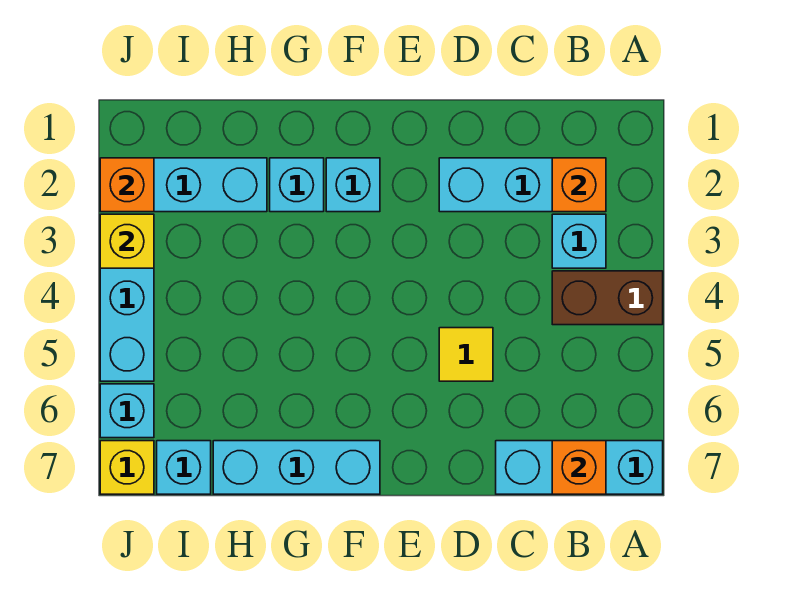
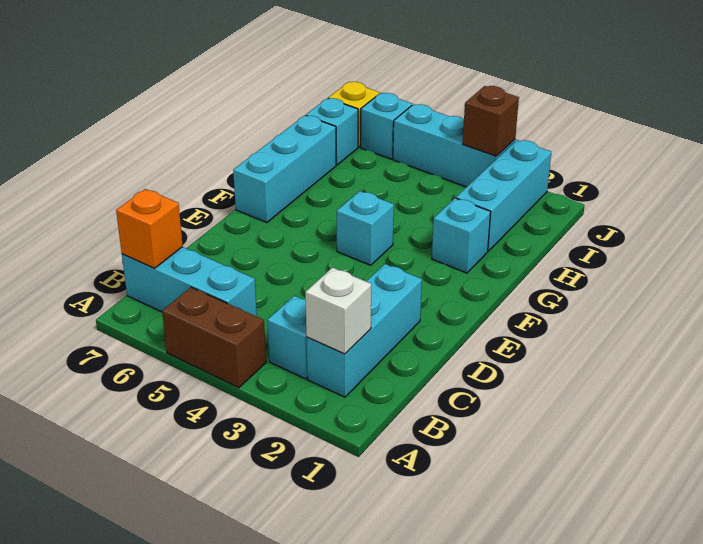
brown 1x2 brick [552,271,663,325] -> brown 1x2 brick turned to [162,287,266,388]
cyan 1x3 brick [496,441,663,494] -> cyan 1x3 brick turned to [122,247,257,316]
orange 1x1 brick [552,158,606,212] -> white 1x1 brick [305,268,371,354]
yellow 1x1 tile [439,328,493,381] -> none
cyan 1x1 brick [326,158,380,212] -> cyan 1x1 brick moved to [337,191,394,265]
orange 1x1 brick [100,158,154,212] -> none
yellow 1x1 brick [100,214,154,268] -> brown 1x1 brick [463,86,519,156]

